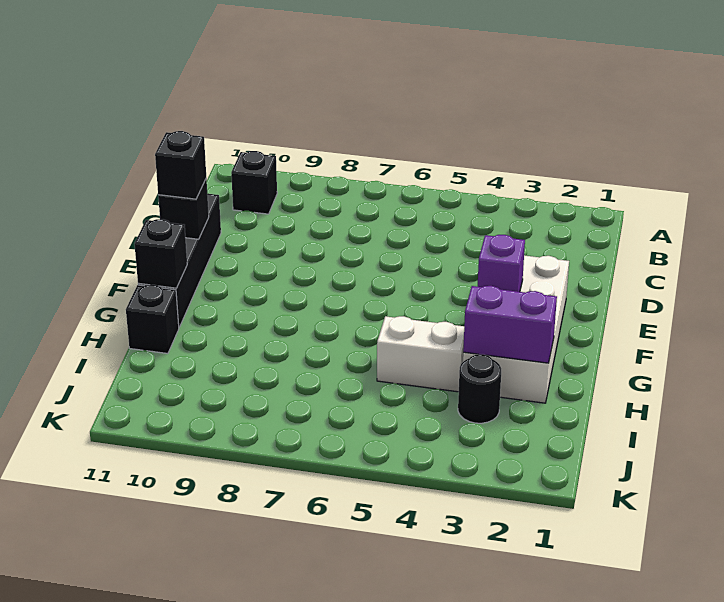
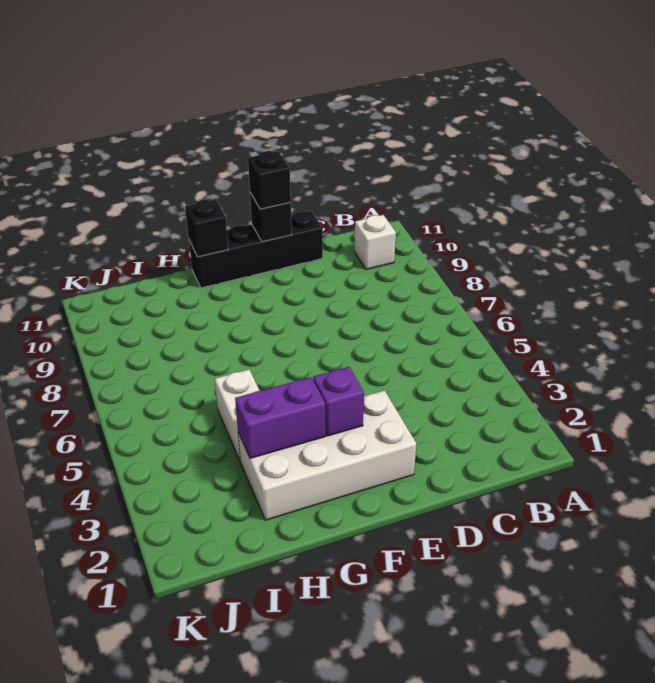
black 1x1 brick [231,151,277,214] -> white 1x1 brick [354,215,396,270]
purple 1x2 brick [463,286,557,363] -> purple 1x2 brick turned to [235,377,326,458]
black 1x1 brick [126,285,179,354] -> none
black 1x1 round brick [458,354,501,423] -> none

